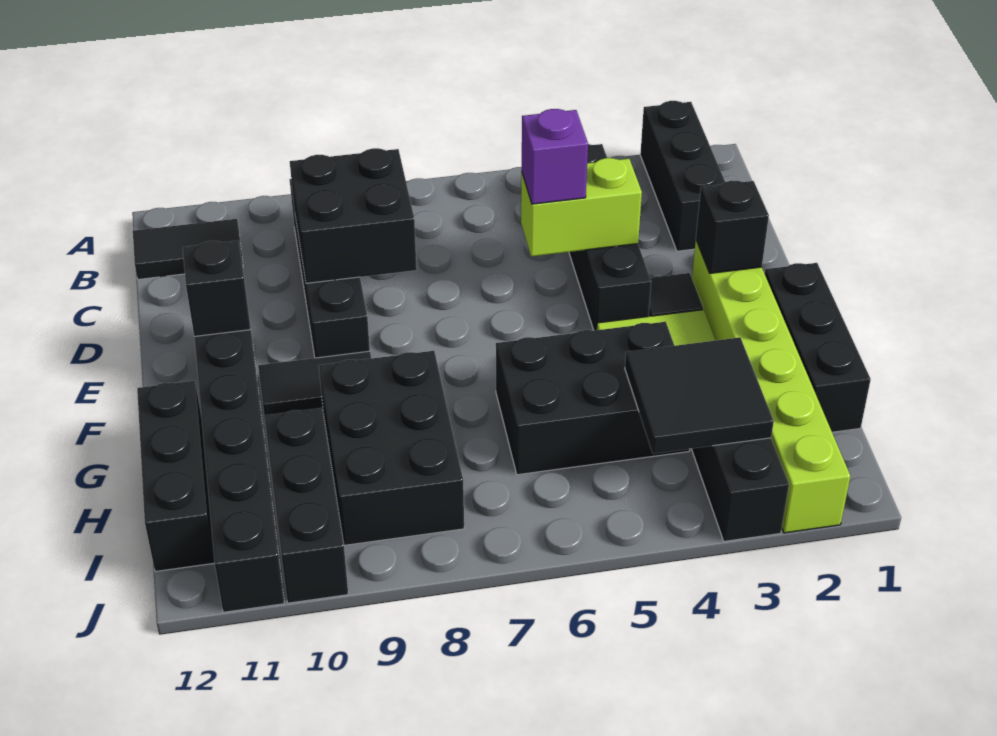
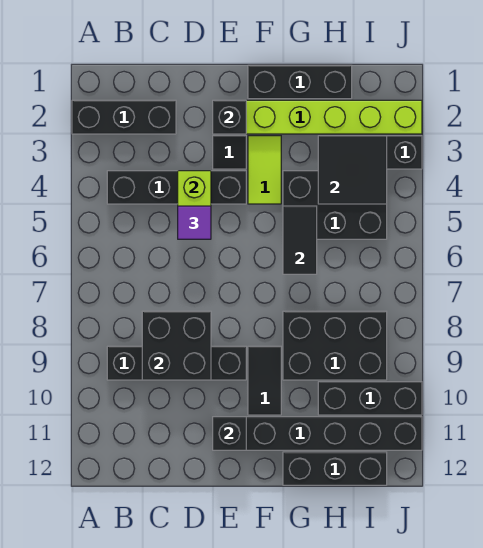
black 1x2 tile [133,219,243,279] -> black 1x2 tile moved to [283,206,317,274]
purple 1x1 brick [522,109,588,204] -> purple 1x1 tile [178,206,211,239]
black 2x3 brick [496,322,690,475] -> black 2x3 brick turned to [283,171,387,239]

